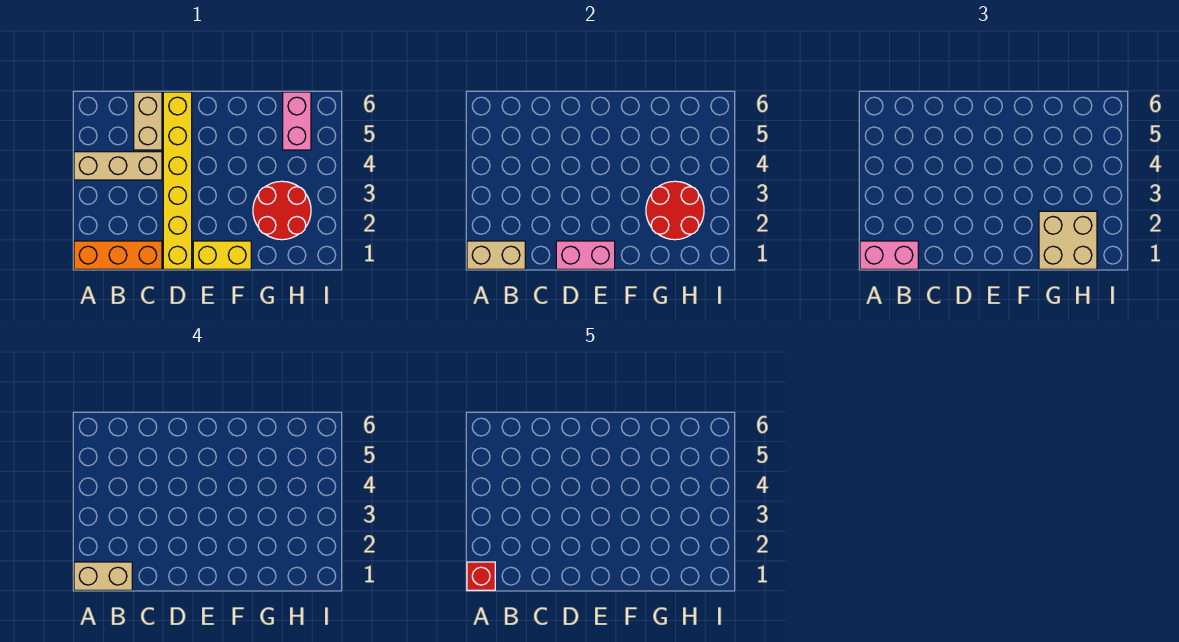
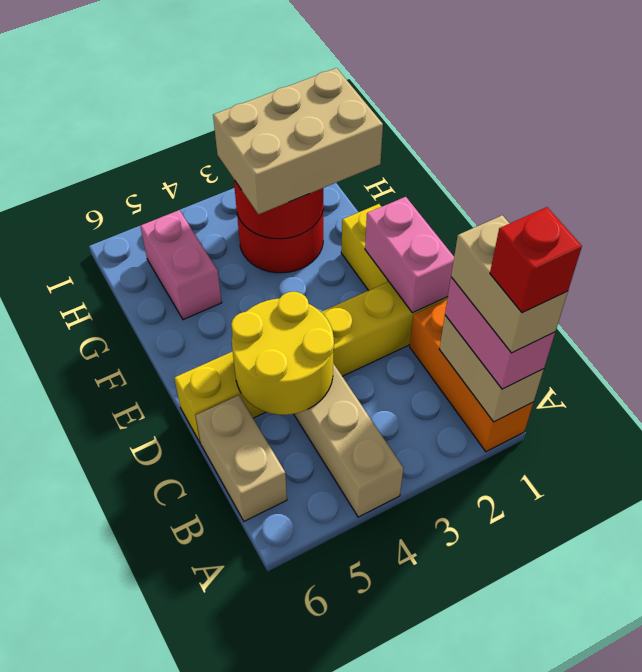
none -> yellow 2x2 round brick [231,292,334,415]
tan 1x2 brick [134,92,162,150] -> tan 1x2 brick turned to [196,395,287,521]
tan 2x2 brick [1039,211,1097,269] -> tan 2x3 brick [213,68,383,214]
pink 1x2 brick [283,92,311,150] -> pink 1x2 brick turned to [140,210,222,320]

